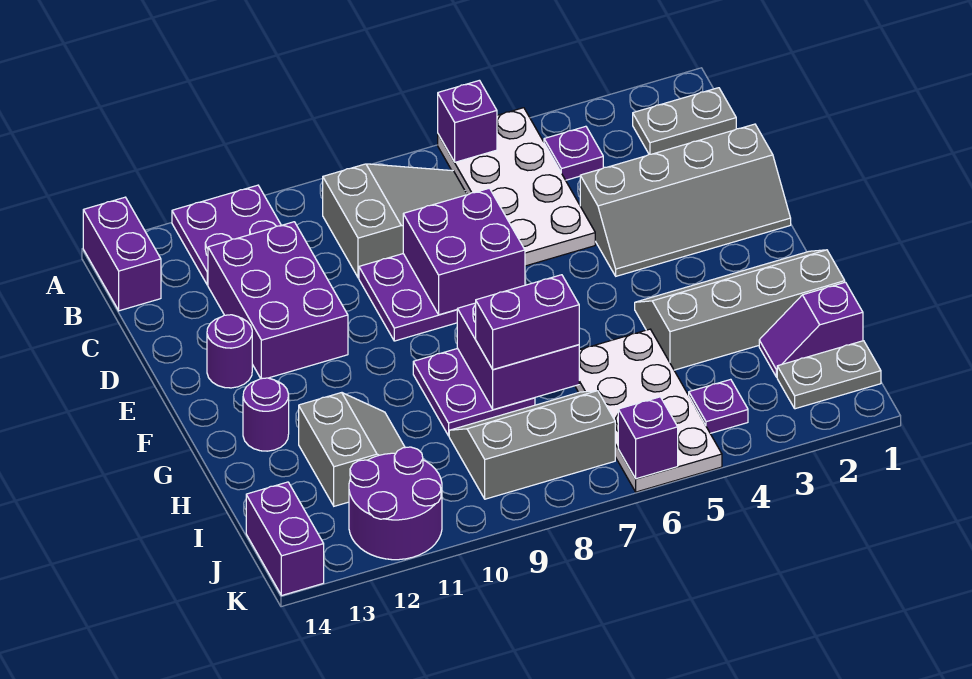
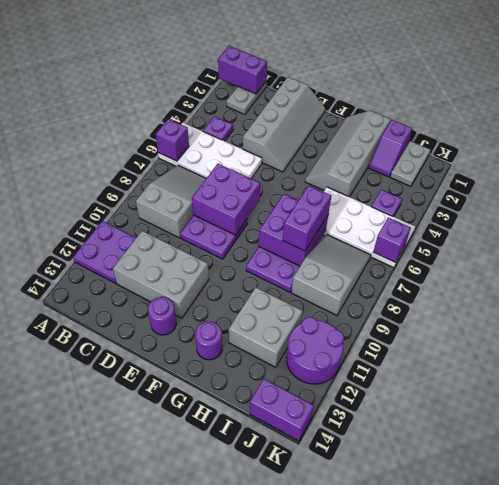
purple 1x2 brick [83,197,161,311] -> purple 1x2 brick moved to [218,46,267,94]
purple 2x3 brick [208,222,348,379] -> grey 2x3 brick [113,231,209,318]
grey 2x2 slope [299,393,405,506] -> grey 2x2 brick [229,287,303,367]
grey 2x3 slope [449,391,615,499] -> grey 2x3 slope turned to [291,234,371,315]

